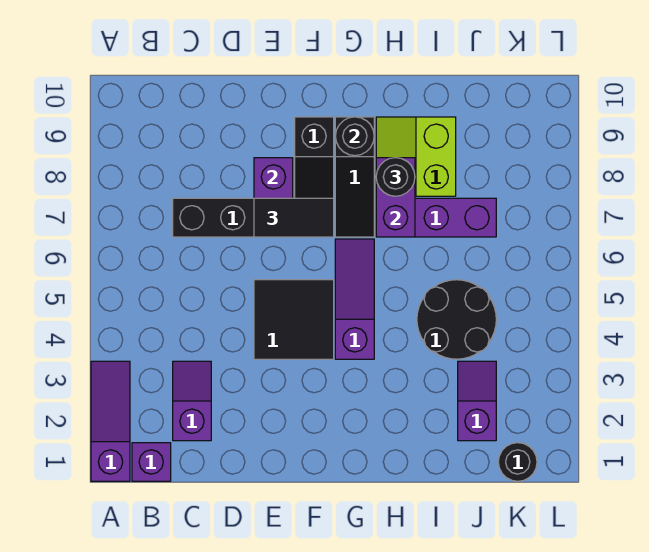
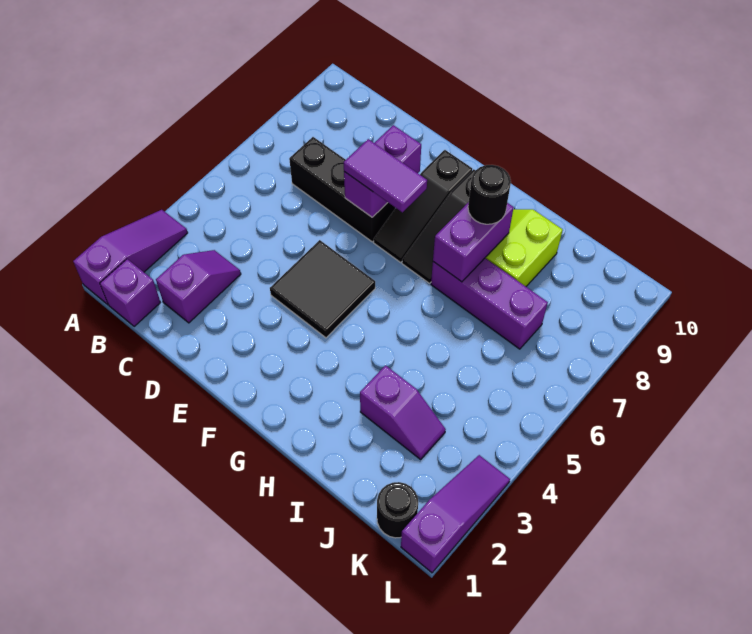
black 1x2 tile [254,198,334,237] -> purple 1x2 tile [344,139,427,212]
purple 1x3 slope [335,239,374,359] -> purple 1x3 slope moved to [401,455,510,573]
black 1x1 round brick [335,117,374,156] -> none
black 2x2 round brick [417,280,496,359] -> none
purple 1x2 slope [458,361,496,441] -> purple 1x2 slope turned to [360,365,446,459]

